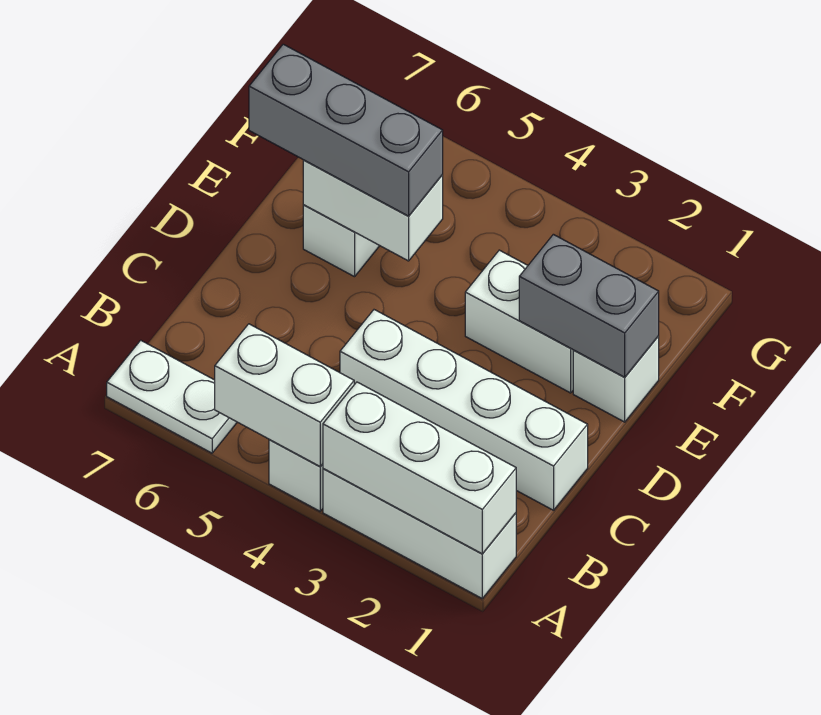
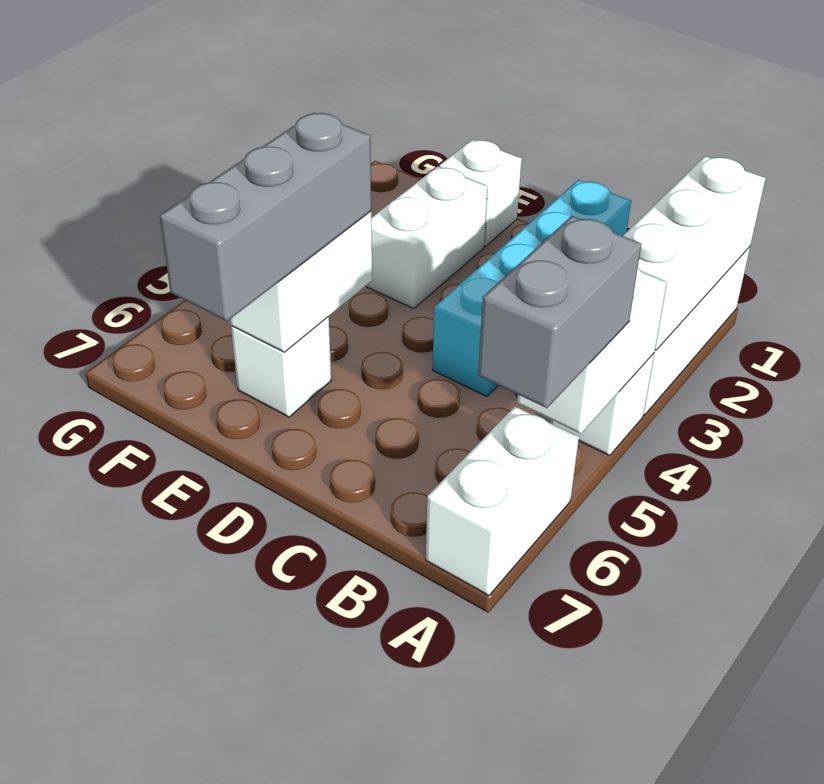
white 1x2 plate [107,340,237,453] -> white 1x2 brick [426,406,579,595]
white 1x4 brick [340,310,588,510] -> cyan 1x4 brick [432,180,631,396]
grey 1x2 brick [519,234,659,377] -> grey 1x2 brick moved to [478,216,641,408]

